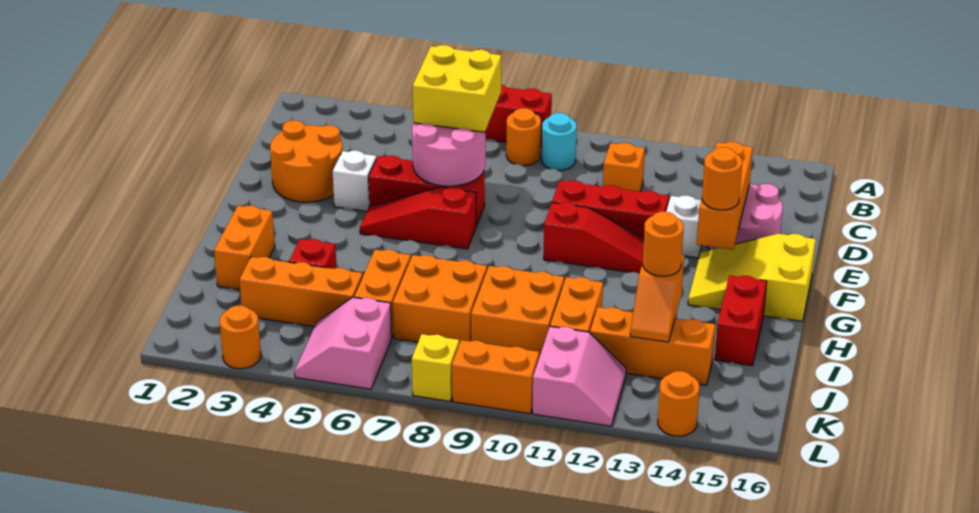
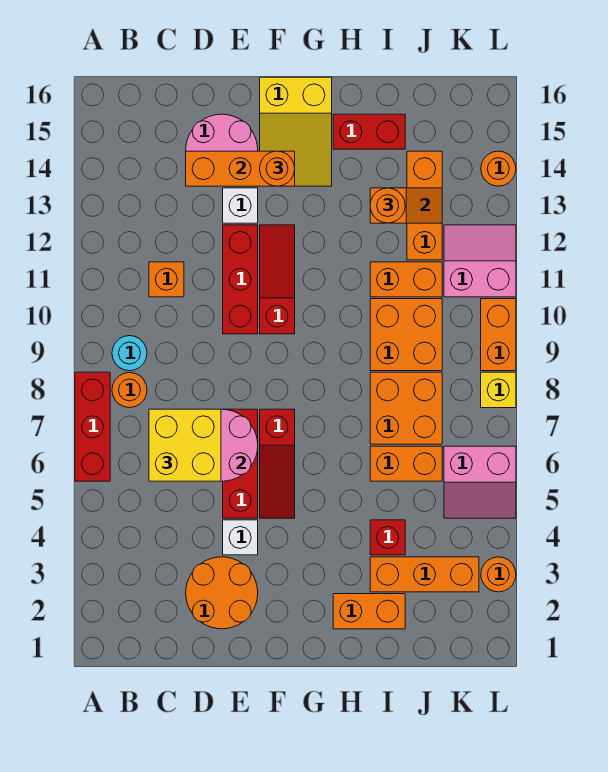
orange 1x3 brick [239,257,363,327] -> orange 1x3 brick turned to [370,557,479,592]

